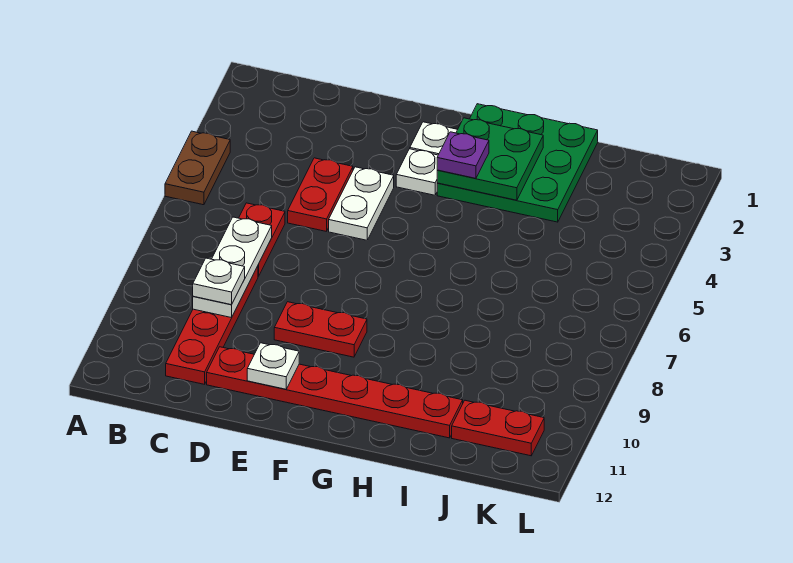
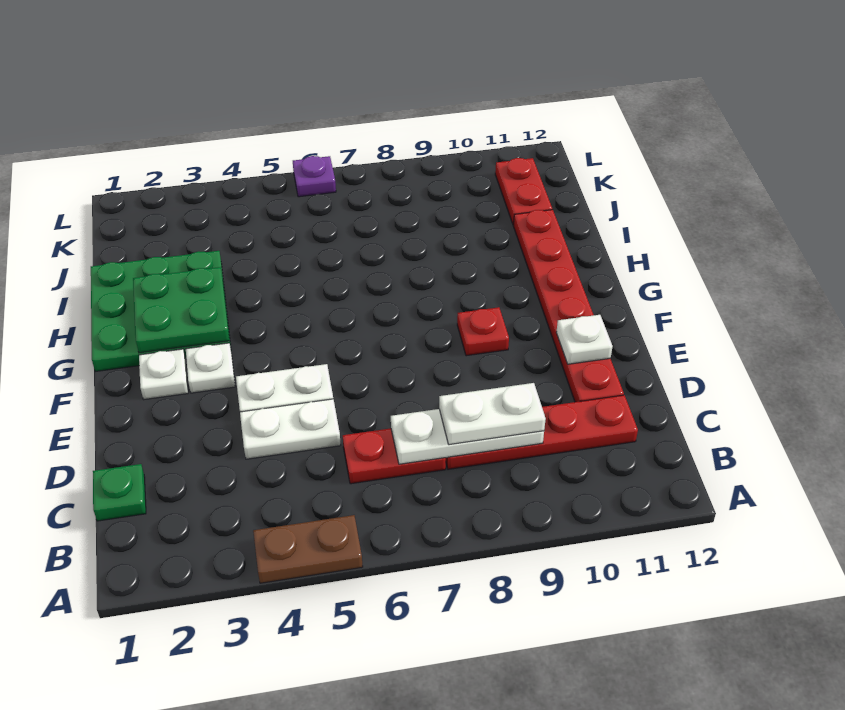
none -> green 1x1 plate [93,464,146,521]
white 1x1 plate [193,258,245,305] -> white 1x2 plate [439,383,546,445]
red 1x2 plate [288,158,353,231] -> white 1x2 plate [240,399,341,459]
red 1x2 plate [274,302,367,357] -> red 1x1 plate [457,307,509,356]
purple 1x1 plate [437,132,489,179] -> purple 1x1 plate moved to [293,156,336,197]

